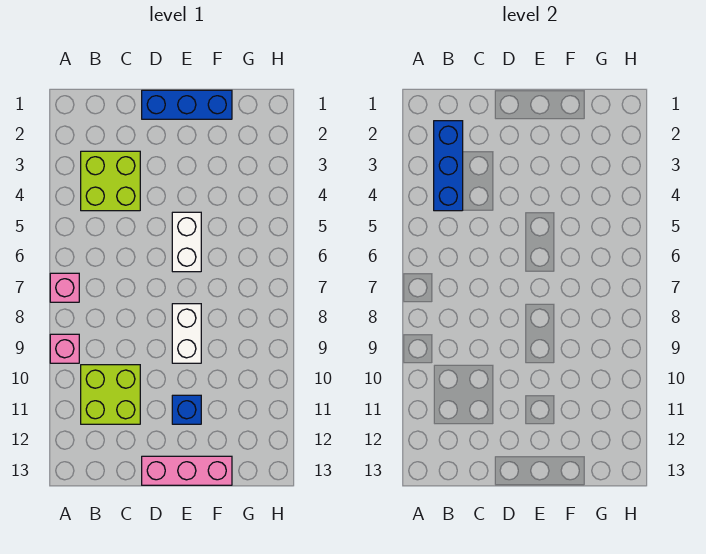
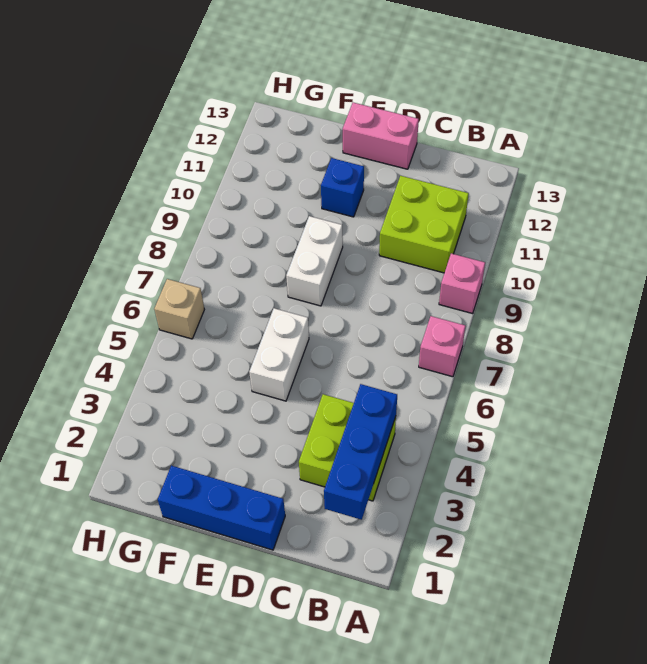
pink 1x3 brick [142,456,232,485] -> pink 1x2 brick [343,103,419,169]
none -> tan 1x1 brick [154,279,204,339]

